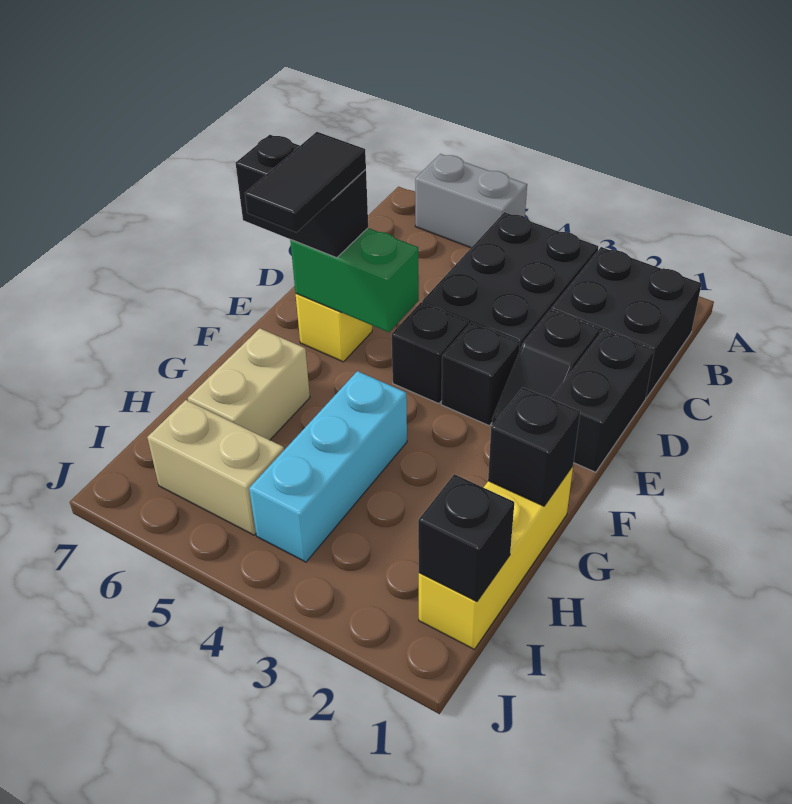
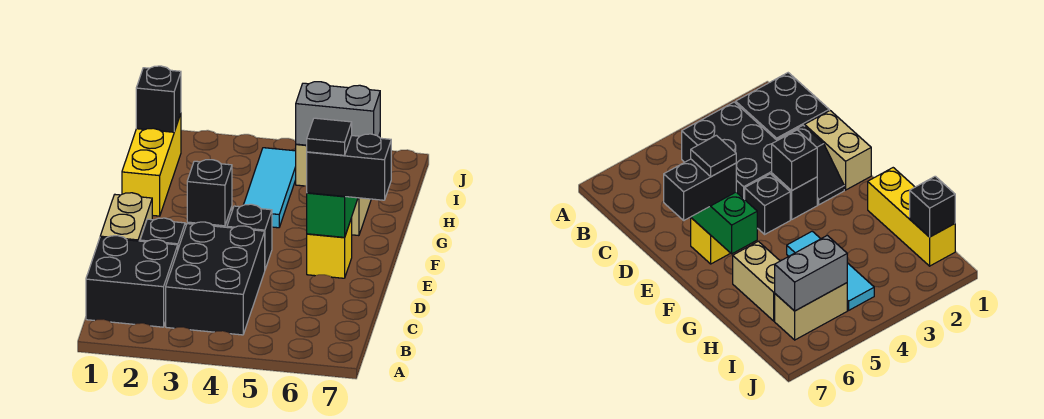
grey 1x2 brick [415,154,527,248] -> grey 1x2 brick moved to [296,82,380,145]
black 1x2 brick [551,330,654,472] -> tan 1x2 brick [100,193,152,241]
green 1x2 brick [290,228,419,332] -> green 1x2 brick turned to [307,193,358,237]
black 1x2 tile [245,132,366,232] -> black 1x1 tile [307,118,352,155]
black 1x1 brick [488,387,580,506] -> black 1x1 brick moved to [187,160,232,226]
cyan 1x3 brick [249,371,407,562] -> cyan 1x3 tile [244,148,296,228]

